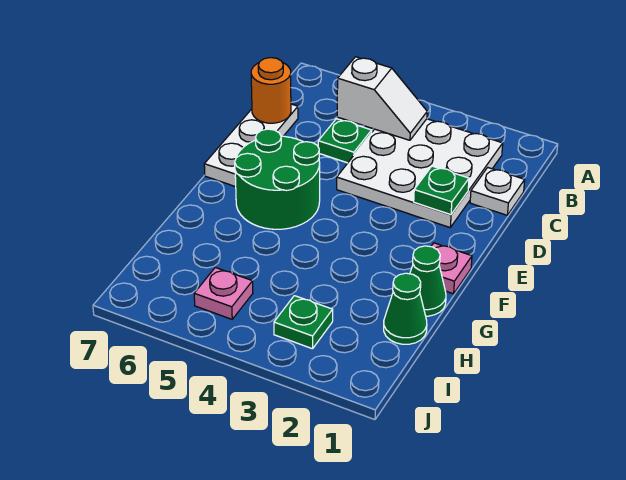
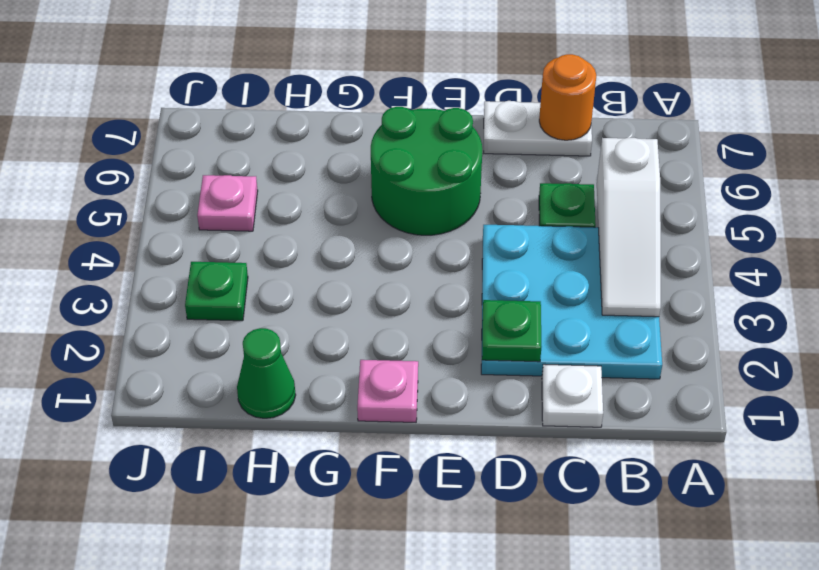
white 3x3 plate [337,119,503,227] -> cyan 3x3 plate [481,225,662,379]
white 1x2 slope [337,57,427,140] -> white 1x3 slope [597,138,661,317]
white 1x3 plate [204,104,298,187] -> white 1x2 plate [484,101,592,156]
green 1x1 cone [410,246,446,316] -> none

